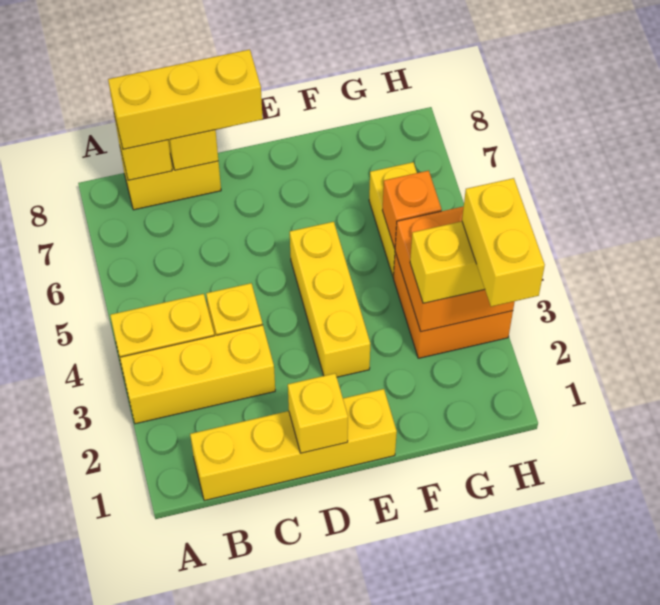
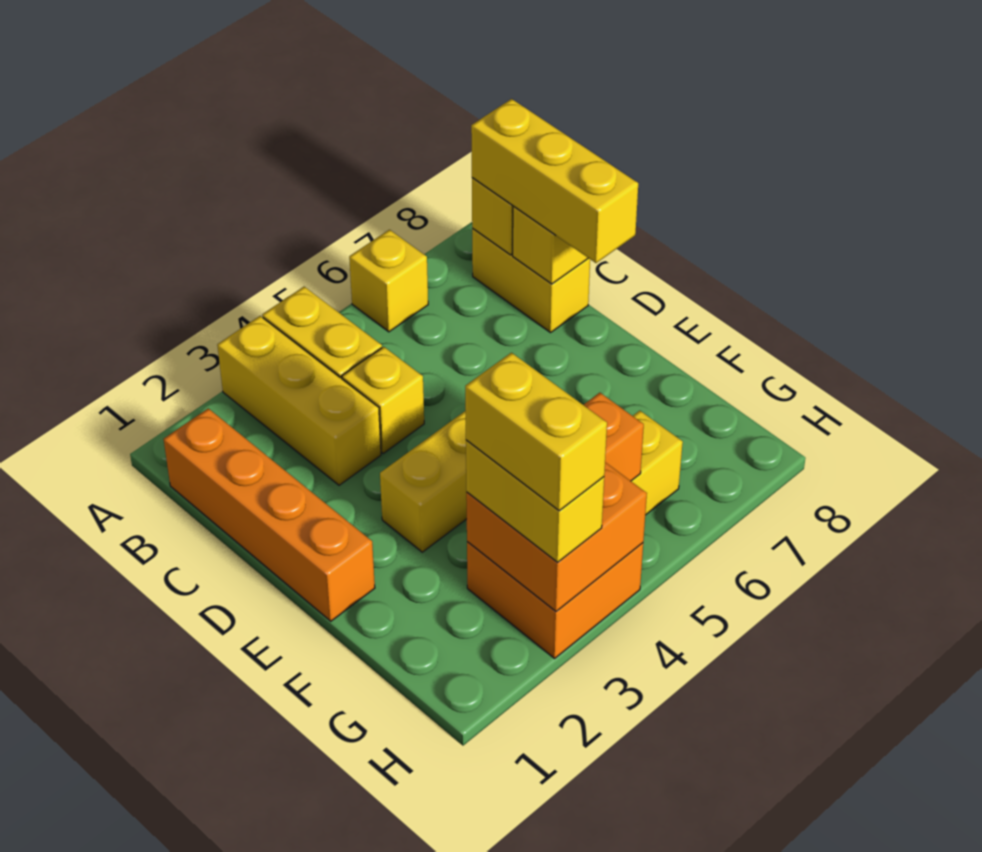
yellow 1x4 brick [190,389,397,501] -> orange 1x4 brick [164,408,375,621]
yellow 1x1 brick [288,373,348,453] -> yellow 1x1 brick moved to [349,230,428,332]
yellow 1x2 brick [462,178,545,307] -> yellow 1x2 brick turned to [465,353,607,511]

